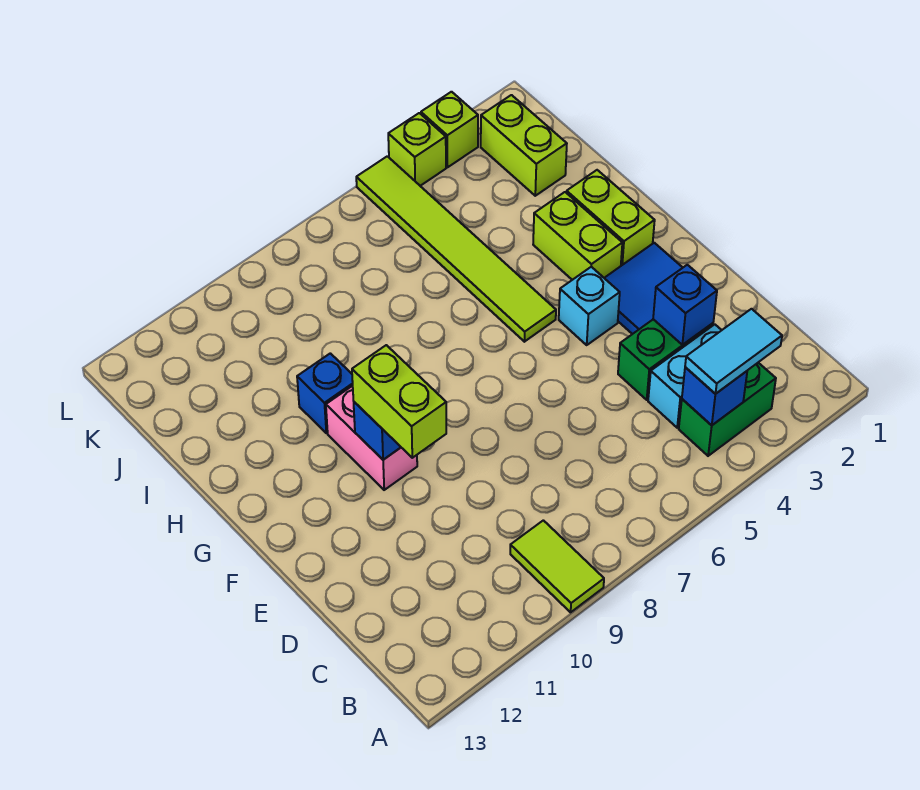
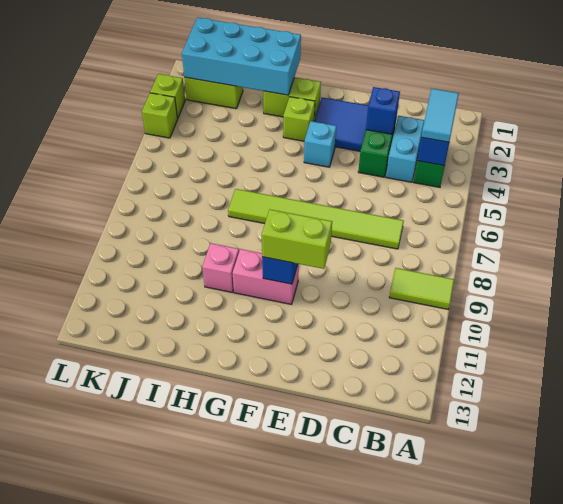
lime 1x2 brick [533,192,622,280] -> lime 1x1 brick [283,97,315,141]
lime 1x6 tile [356,156,556,342] -> lime 1x6 tile moved to [228,189,404,249]
none -> cyan 2x4 brick [182,17,301,95]
blue 1x1 brick [297,353,353,433] -> pink 1x1 brick [202,243,239,292]

